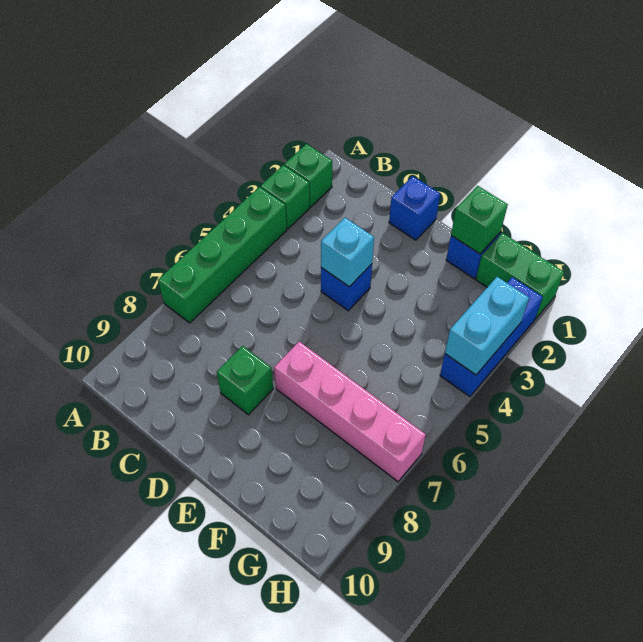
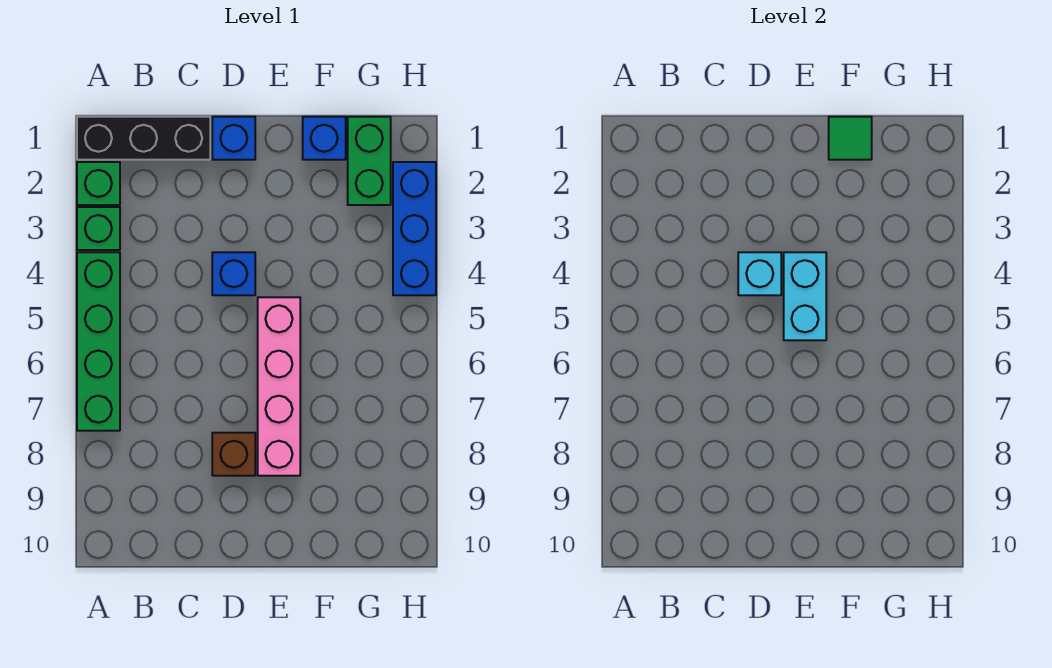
none -> black 1x3 brick [77,117,210,160]
green 1x1 brick [217,346,273,415] -> brown 1x1 brick [212,433,255,476]
pink 1x4 brick [274,341,426,481] -> pink 1x4 brick turned to [258,297,300,476]
green 1x1 brick [451,186,508,254] -> green 1x1 tile [829,117,872,160]
green 1x2 brick [476,233,564,319] -> green 1x2 brick turned to [348,117,391,205]
cyan 1x2 brick [445,277,529,375] -> cyan 1x2 brick moved to [784,252,826,340]

